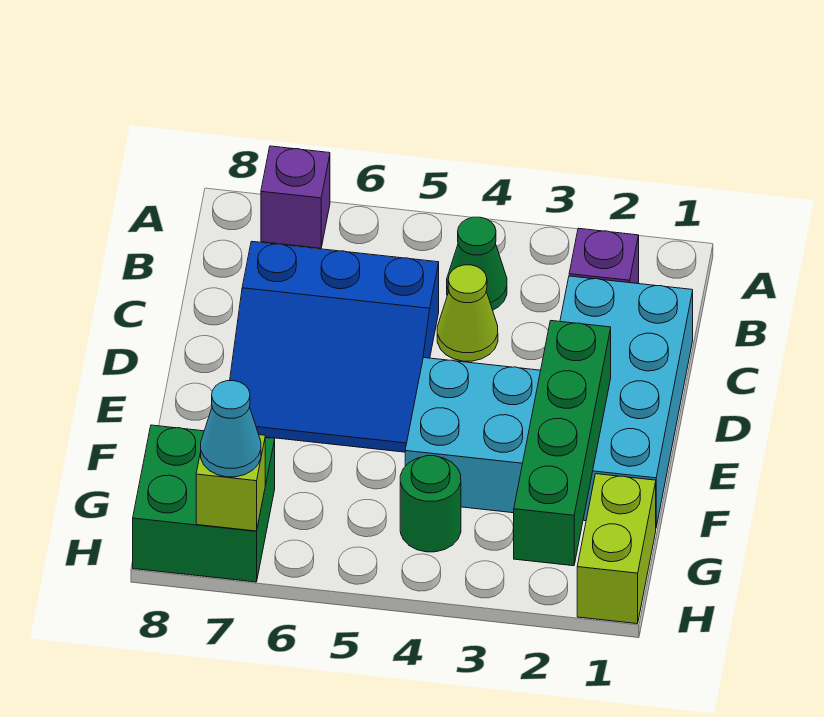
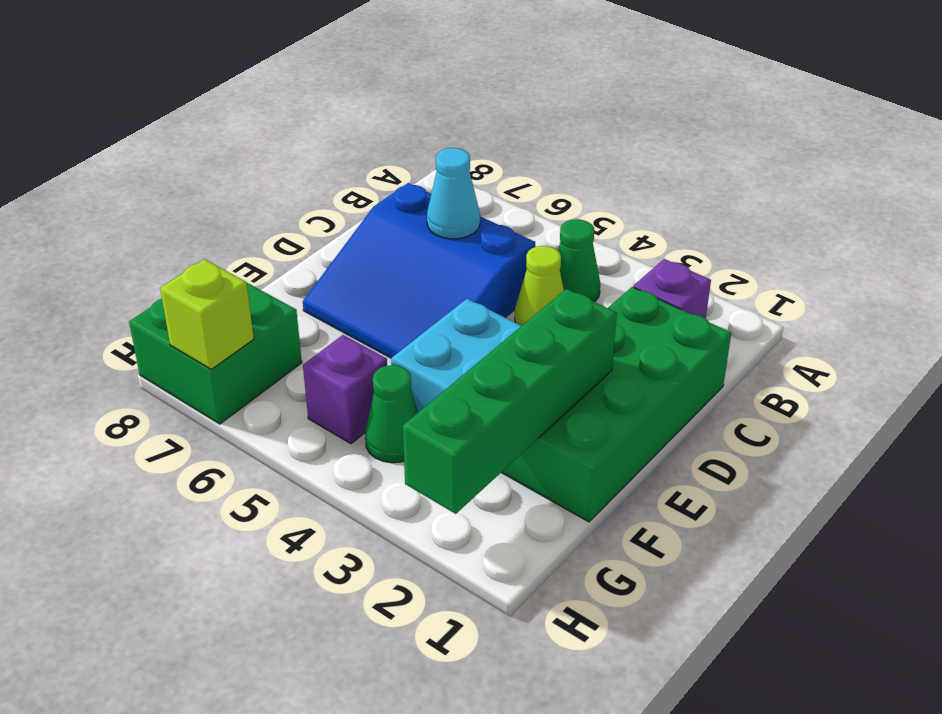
purple 1x1 brick [261,146,330,248] -> purple 1x1 brick moved to [303,335,387,444]
cyan 2x4 brick [560,276,693,527] -> green 2x4 brick [501,287,731,522]
lime 1x2 brick [577,474,656,624] -> none
green 1x1 round brick [400,456,461,552] -> green 1x1 cone [365,365,418,463]
cyan 1x1 cone [201,381,261,477] -> cyan 1x1 cone moved to [427,148,480,239]

